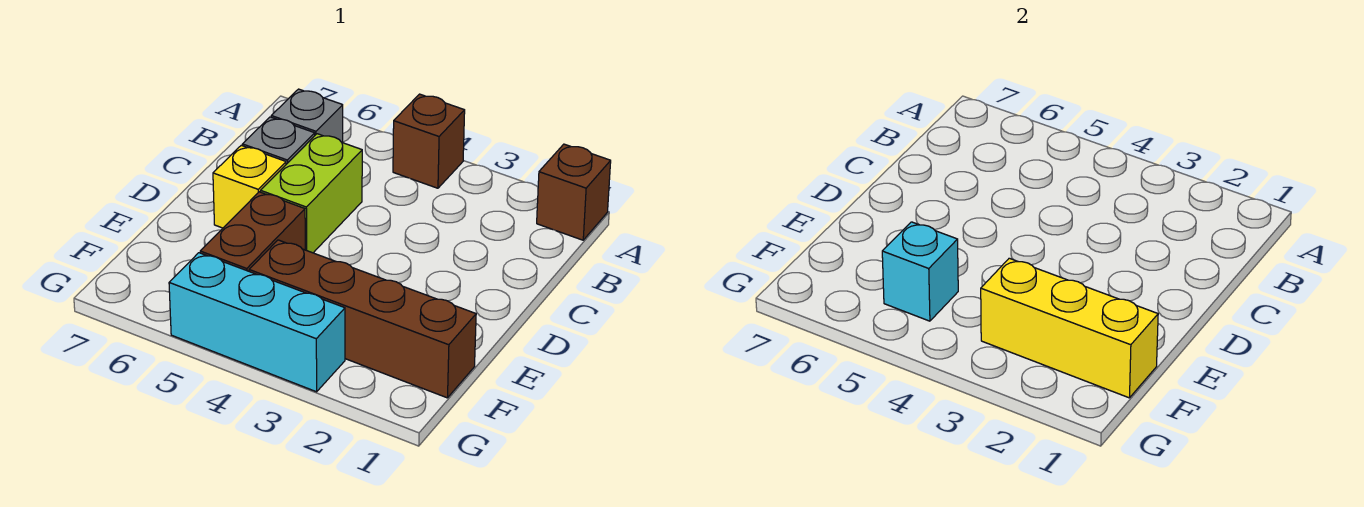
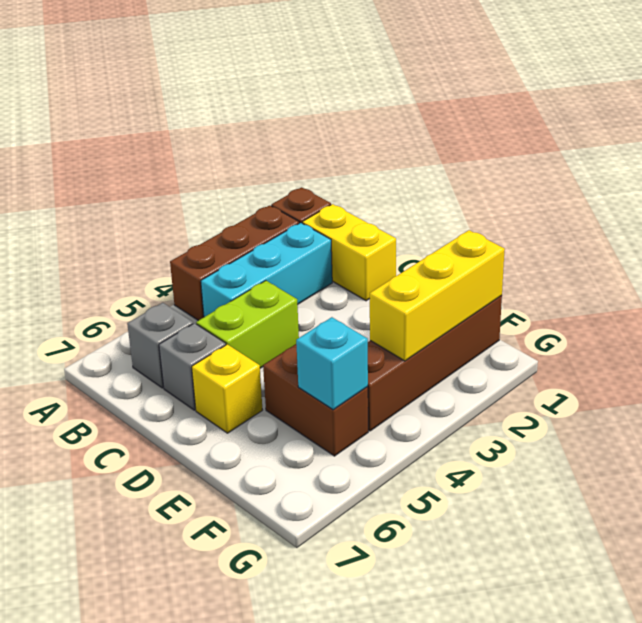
brown 1x1 brick [393,94,465,188] -> brown 1x3 brick [170,205,299,321]
none -> yellow 1x2 brick [302,204,396,301]
lime 1x2 brick [261,134,362,253] -> lime 1x2 brick turned to [196,281,299,368]
cyan 1x3 brick [169,253,345,392] -> cyan 1x3 brick moved to [201,223,332,317]

